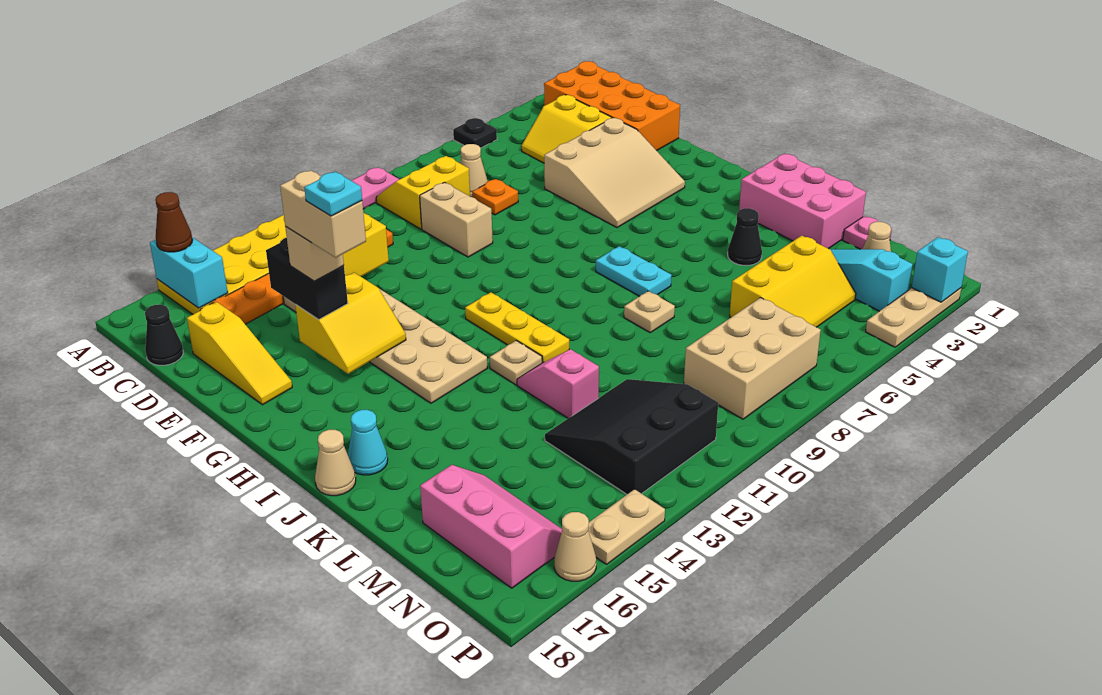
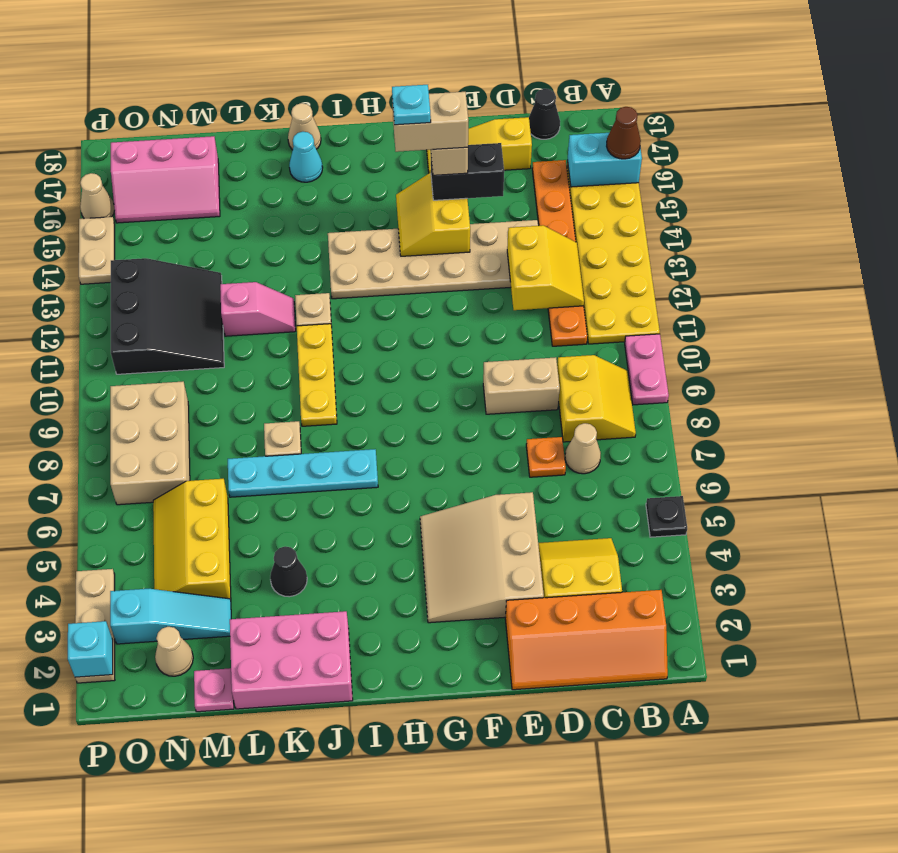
orange 2x4 brick [544,61,680,151] -> orange 2x4 slope [505,590,668,690]
yellow 1x3 plate [465,292,569,363] -> yellow 1x3 plate turned to [297,324,337,426]
cyan 1x2 plate [596,246,672,296] -> cyan 1x4 plate [228,449,378,497]

